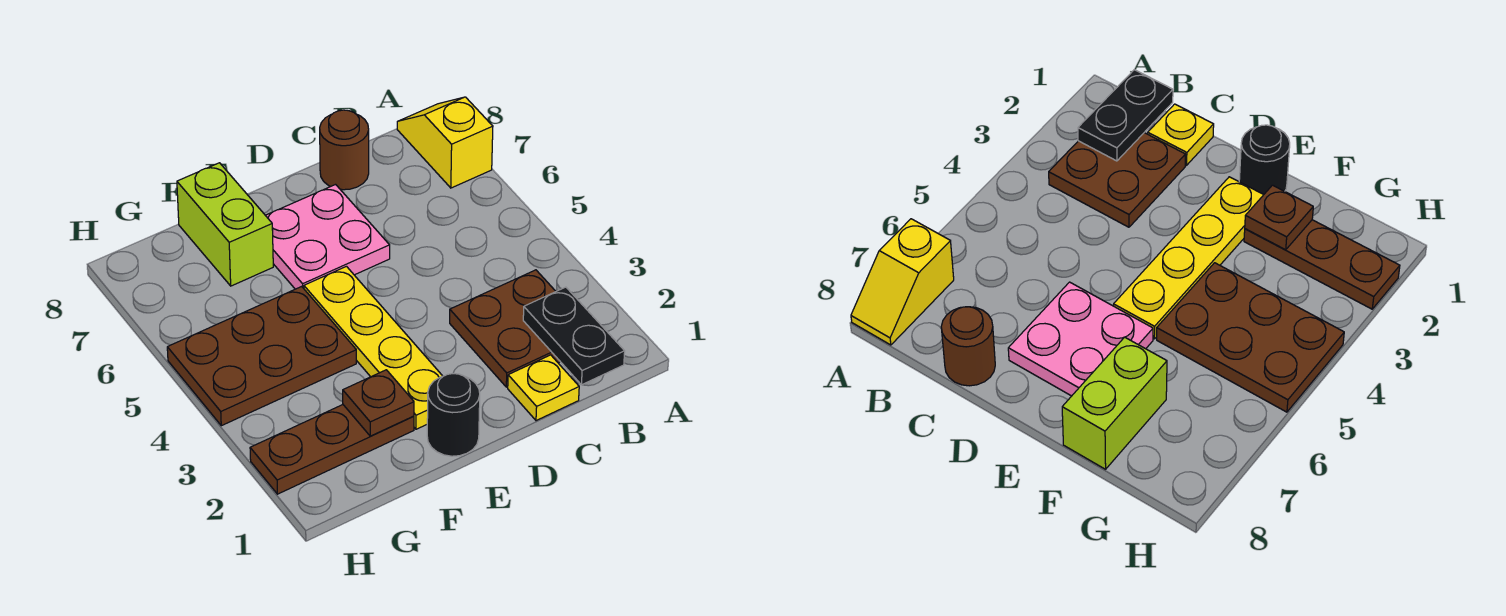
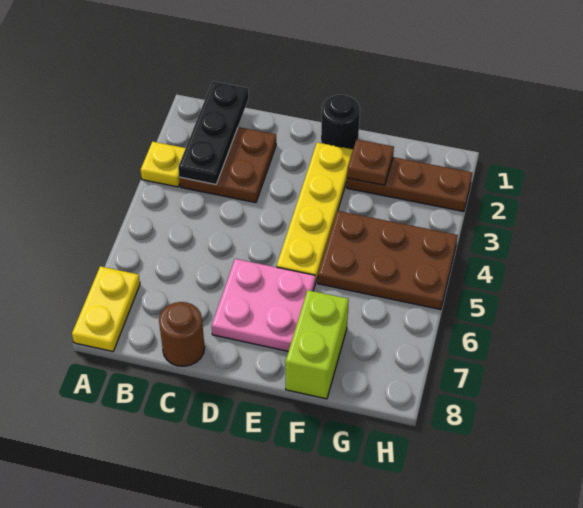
yellow 1x2 slope [397,97,493,188] -> yellow 1x2 plate [72,266,140,352]
black 1x2 plate [523,287,625,385] -> black 1x3 plate [178,81,249,184]
yellow 1x1 plate [508,355,579,421] -> yellow 1x1 plate moved to [141,142,186,187]

